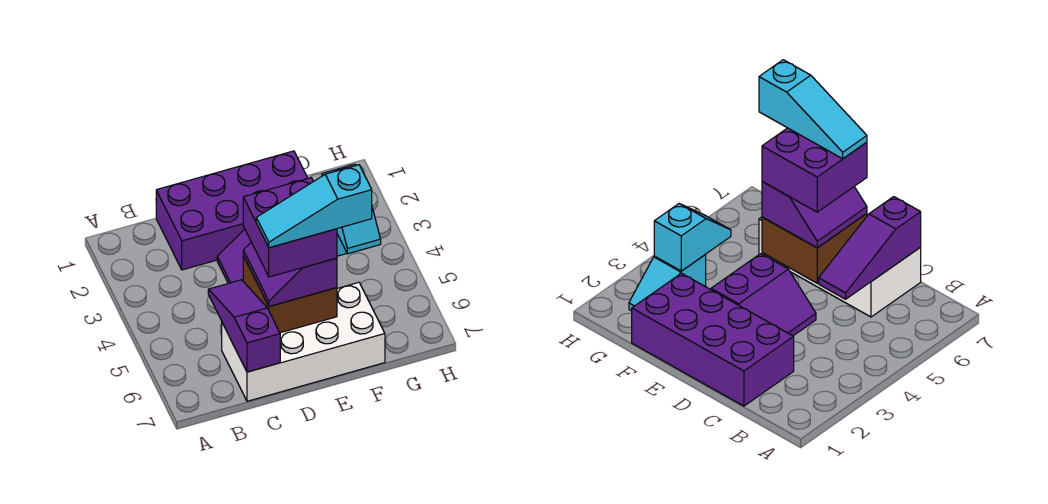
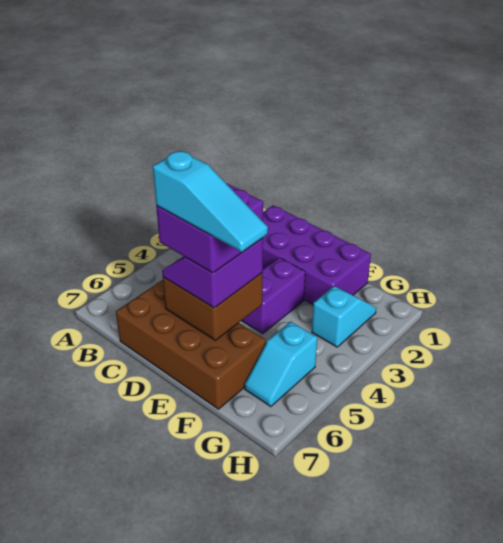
purple 1x3 slope [208,280,280,372] -> none
white 2x4 brick [222,282,385,401] -> brown 2x4 brick [116,280,266,409]
cyan 1x3 slope [256,165,372,248] -> cyan 1x3 slope turned to [153,151,268,252]
cyan 1x2 slope [322,164,381,254] -> cyan 1x2 slope moved to [245,322,317,407]

